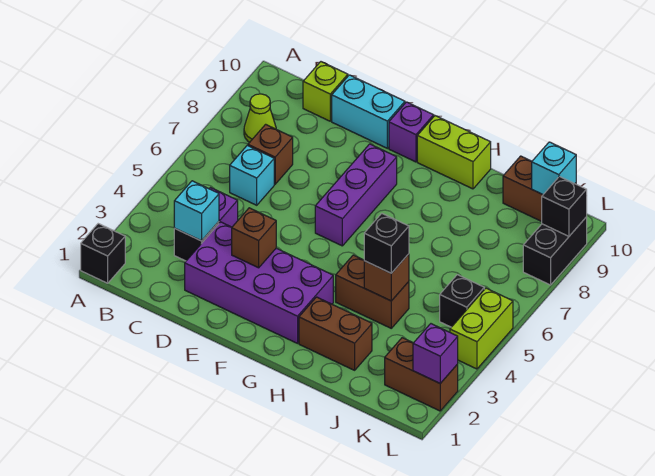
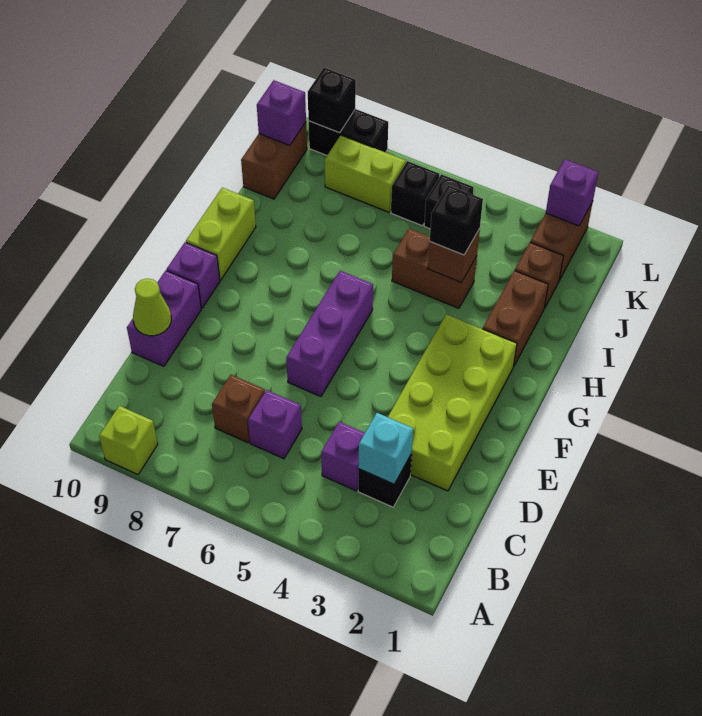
black 1x1 brick [81,224,125,283] -> black 1x1 brick moved to [391,161,439,226]
lime 1x1 cone [244,94,276,142] -> lime 1x1 cone moved to [133,279,171,336]
cyan 1x1 brick [230,146,274,205] -> purple 1x1 brick [248,390,302,459]
lime 1x1 brick [303,62,348,121] -> lime 1x1 brick moved to [99,406,158,474]
purple 2x4 brick [185,222,333,343] -> lime 2x4 brick [388,314,517,491]
cyan 1x2 brick [332,75,405,148] -> purple 1x2 brick [127,271,201,366]
brown 1x1 brick [232,208,276,268] -> brown 1x1 brick moved to [515,243,563,308]
purple 1x3 brick [315,144,397,246] -> purple 1x3 brick turned to [286,271,373,397]
brown 1x2 brick [336,255,409,328] -> brown 1x2 brick turned to [392,229,477,308]
cyan 1x1 brick [532,142,576,194] -> purple 1x1 brick [257,80,306,146]
lime 1x2 brick [450,288,513,369] -> lime 1x2 brick moved to [325,135,406,212]

